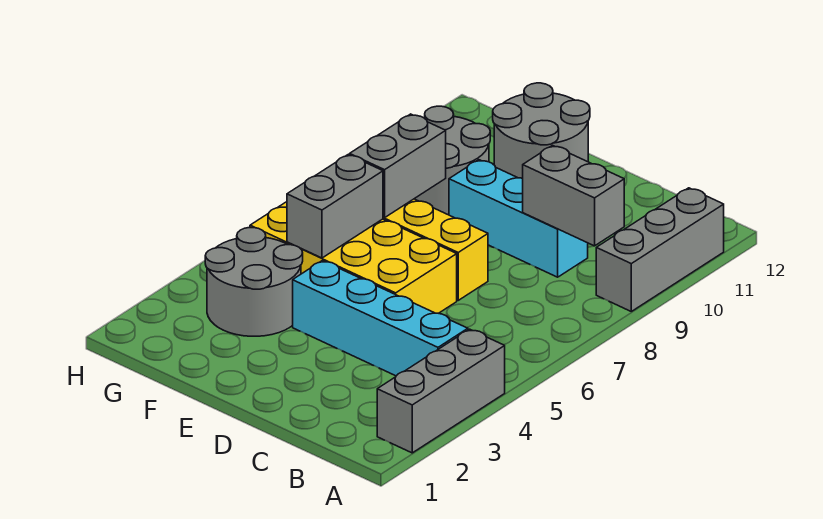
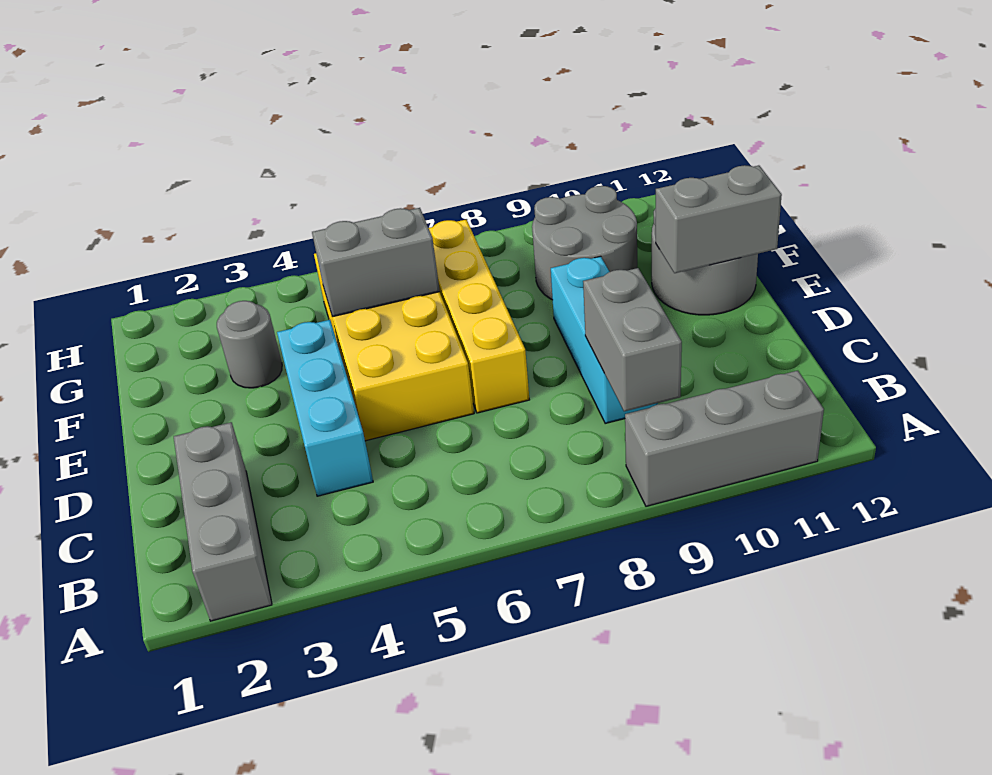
grey 1x3 brick [377,329,505,453] -> grey 1x3 brick turned to [174,422,272,621]
cyan 1x4 brick [293,261,468,376] -> cyan 1x3 brick [277,320,373,496]
grey 2x2 round brick [205,228,303,336] -> grey 1x1 round brick [217,301,282,388]
grey 1x2 brick [350,114,446,218] -> grey 1x2 brick moved to [656,165,782,273]

